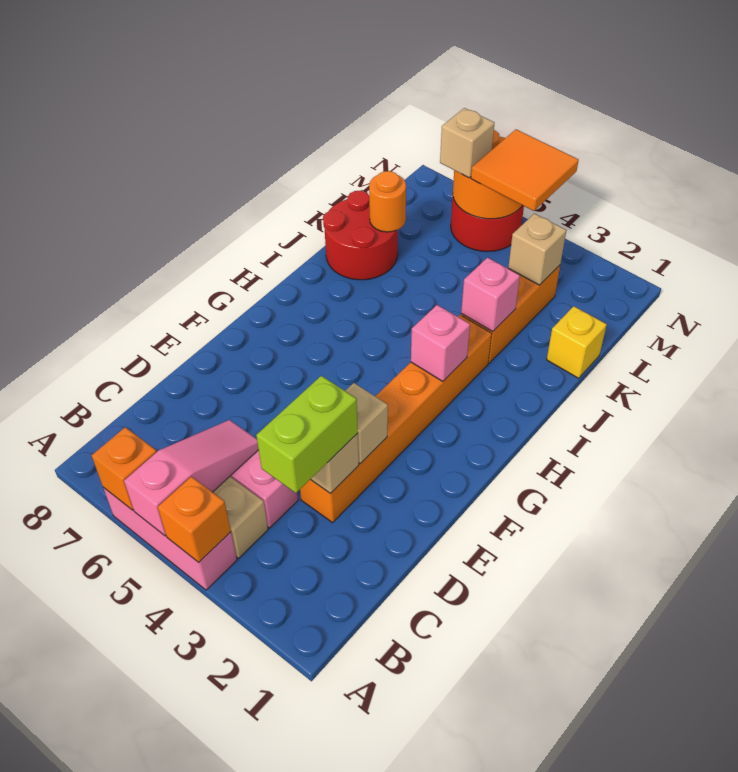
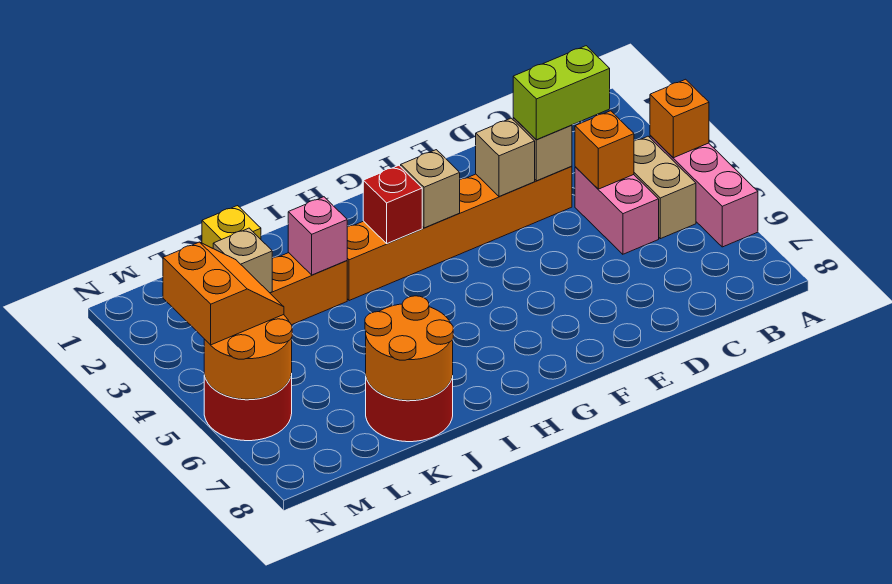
pink 1x3 slope [124,420,259,536] -> none
orange 1x1 brick [92,427,157,510] -> orange 1x1 brick moved to [575,111,634,189]
pink 1x1 brick [411,305,470,381] -> red 1x1 brick [363,165,422,243]
orange 1x1 round brick [369,171,406,232] -> orange 2x2 round brick [365,296,453,400]
orange 2x2 tile [471,130,579,211] -> orange 2x2 slope [163,242,284,345]
tan 1x1 brick [440,108,494,178] -> tan 1x1 brick moved to [401,150,460,228]

